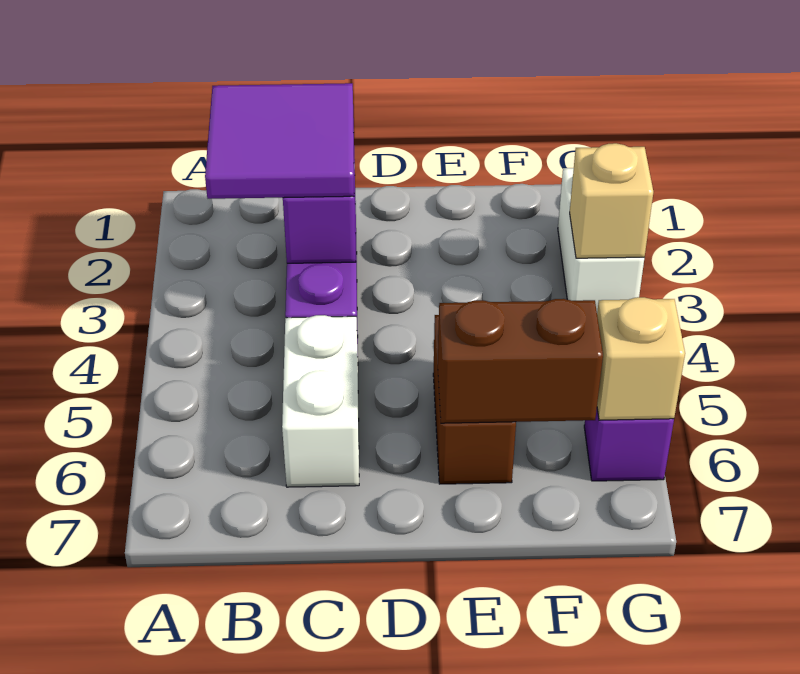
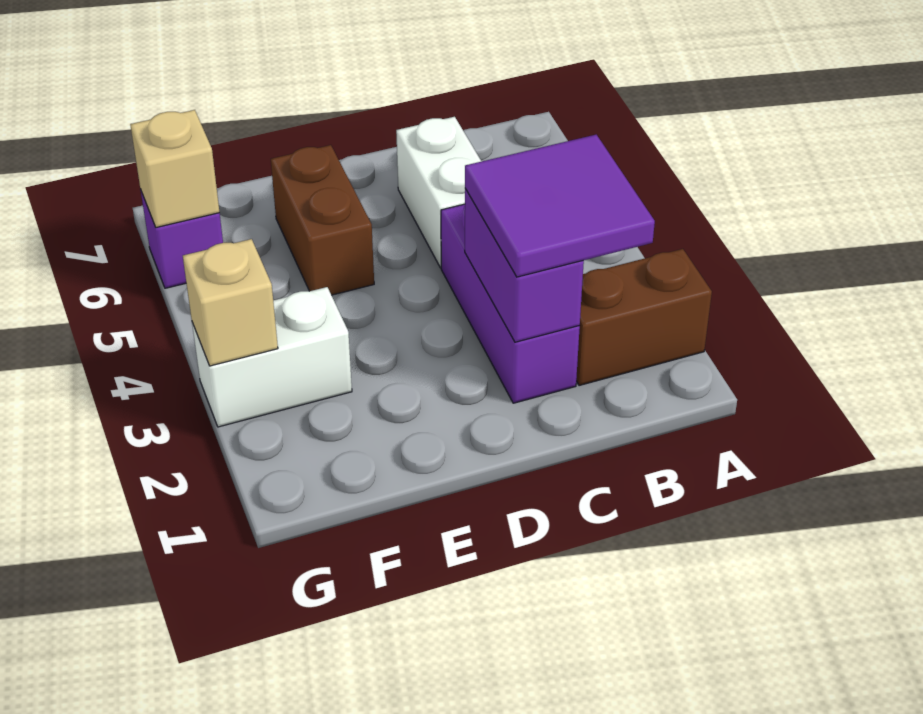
brown 1x2 brick [438,299,603,423] -> brown 1x2 brick moved to [576,249,712,386]
white 1x2 brick [558,168,644,311] -> white 1x2 brick turned to [192,287,352,427]

